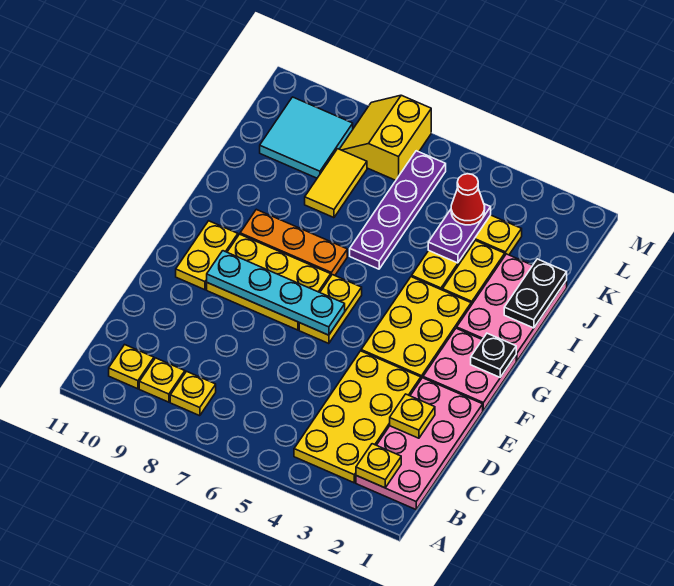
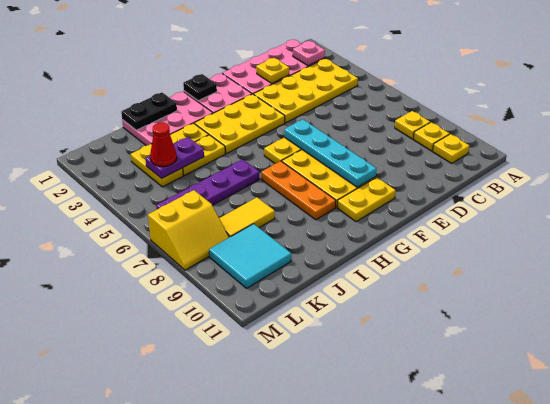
yellow 1x1 plate [356,444,401,488] -> pink 1x1 plate [293,41,325,66]

